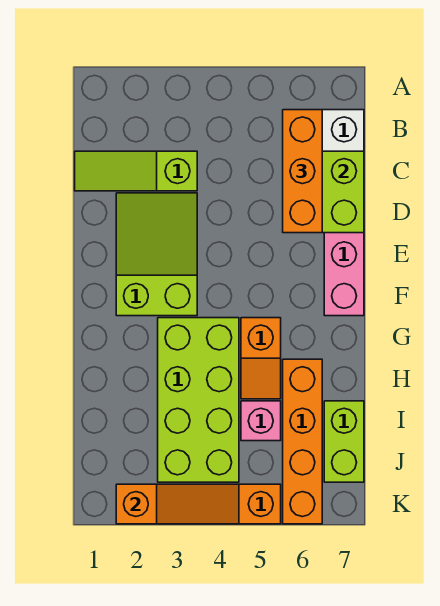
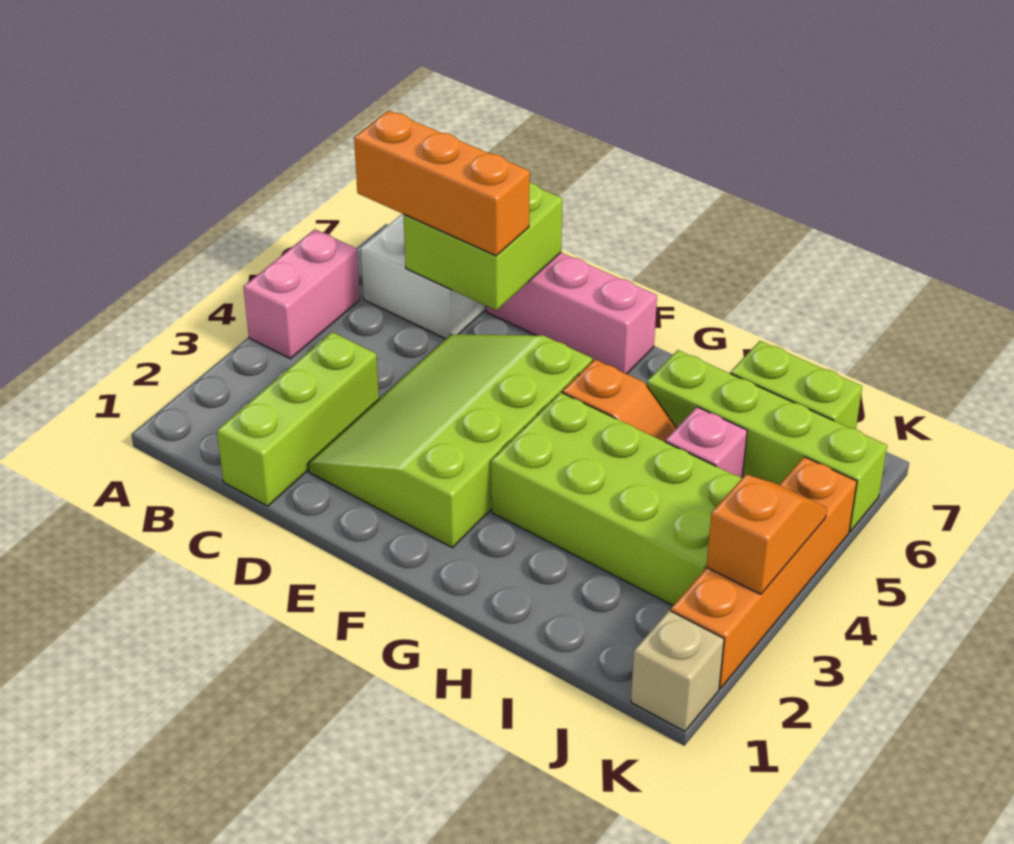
none -> pink 1x2 brick [243,229,360,359]
lime 1x3 slope [75,151,197,191] -> lime 1x3 brick [217,332,379,506]
lime 2x3 slope [116,193,197,316] -> lime 3x4 slope [308,334,592,548]
orange 1x4 brick [283,359,322,524] -> lime 1x4 brick [647,350,887,531]
none -> tan 1x1 brick [631,611,724,731]
orange 1x3 slope [116,484,239,524] -> orange 1x2 slope [707,475,827,594]

